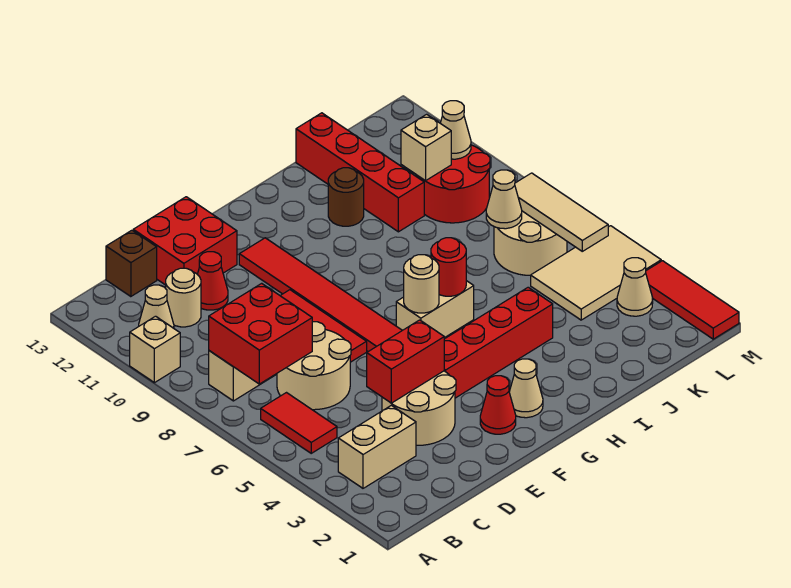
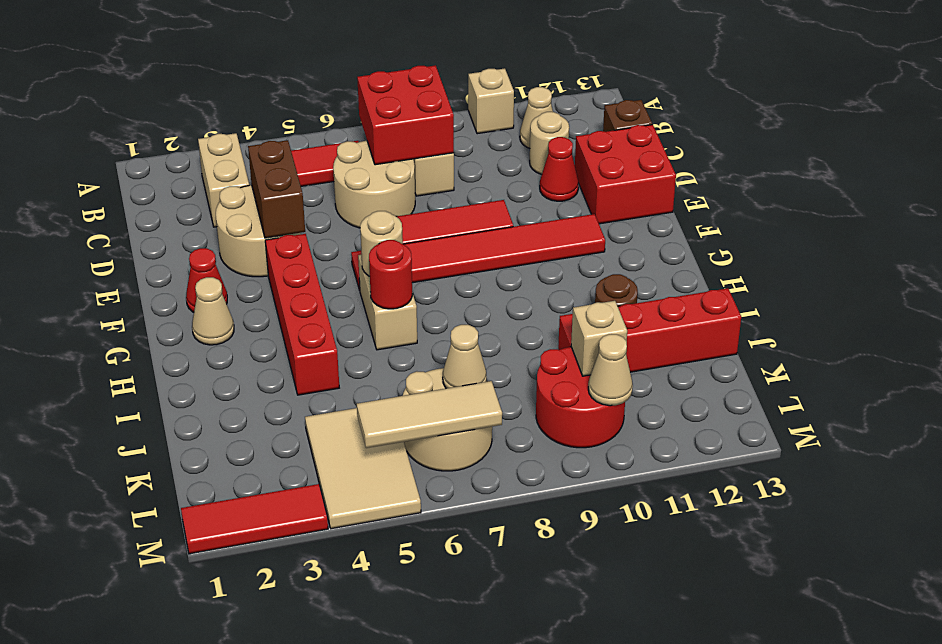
red 1x2 brick [367,320,444,403] -> brown 1x2 brick [248,140,305,238]
tan 1x1 cone [617,258,653,316] -> none

